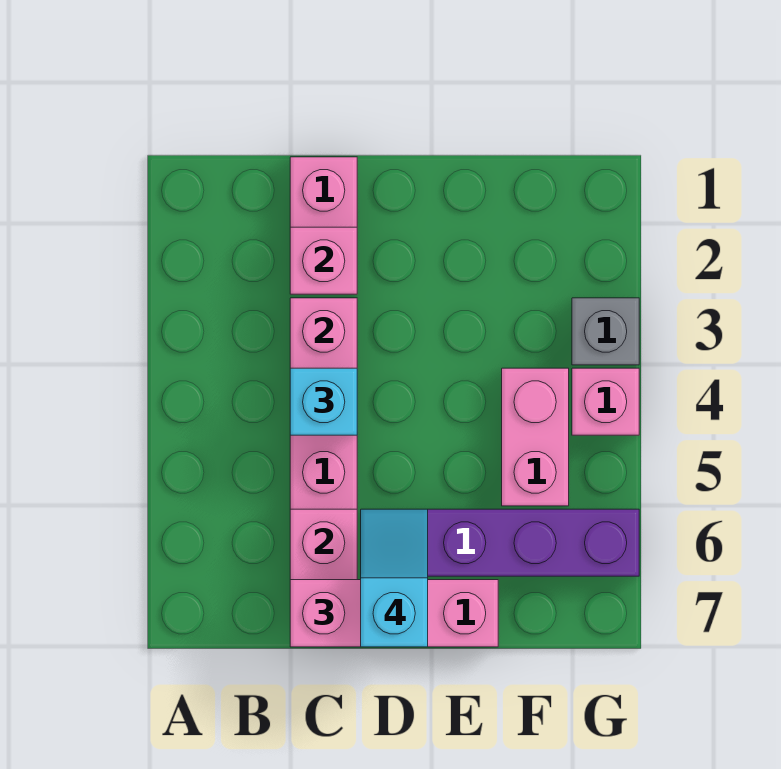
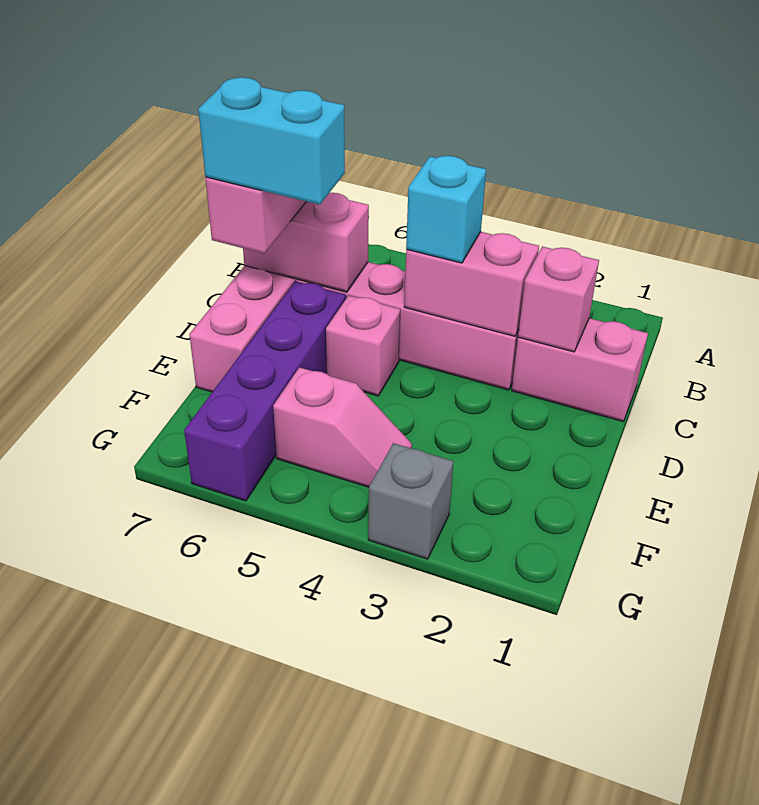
cyan 1x2 slope [361,509,428,647] -> cyan 1x2 brick [198,77,345,205]
pink 1x2 brick [502,368,569,506] -> pink 1x2 slope [273,367,412,487]
pink 1x1 brick [572,368,639,435] -> pink 1x1 brick moved to [326,295,401,396]

